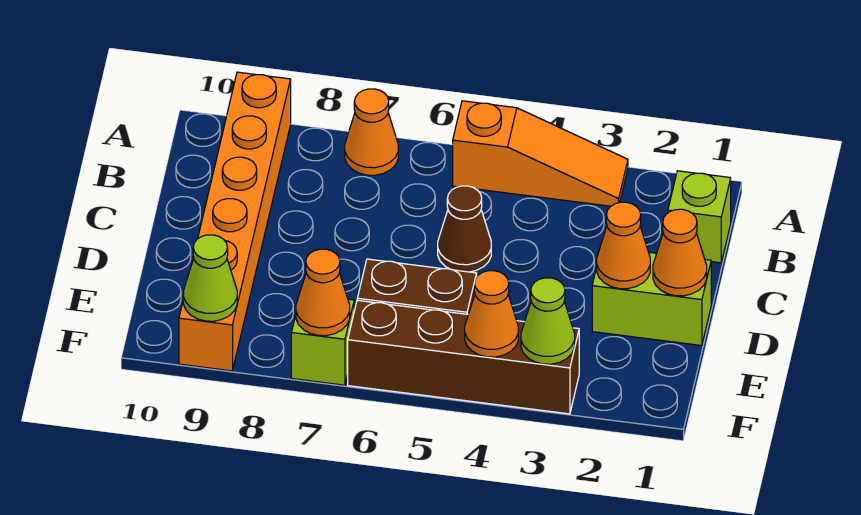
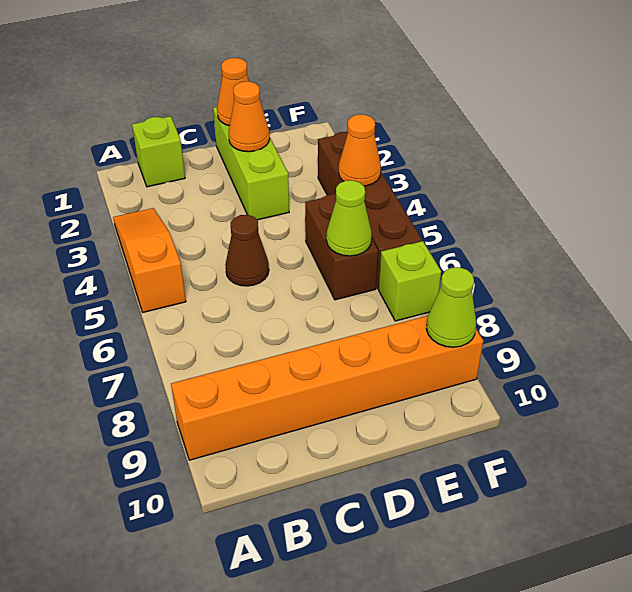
orange 1x1 cone [345,89,398,175] -> none
lime 1x2 brick [592,252,711,346] -> lime 1x3 brick [213,107,289,220]
lime 1x1 cone [521,278,575,364] -> lime 1x1 cone moved to [326,180,372,256]
orange 1x1 cone [296,249,350,336] -> none

